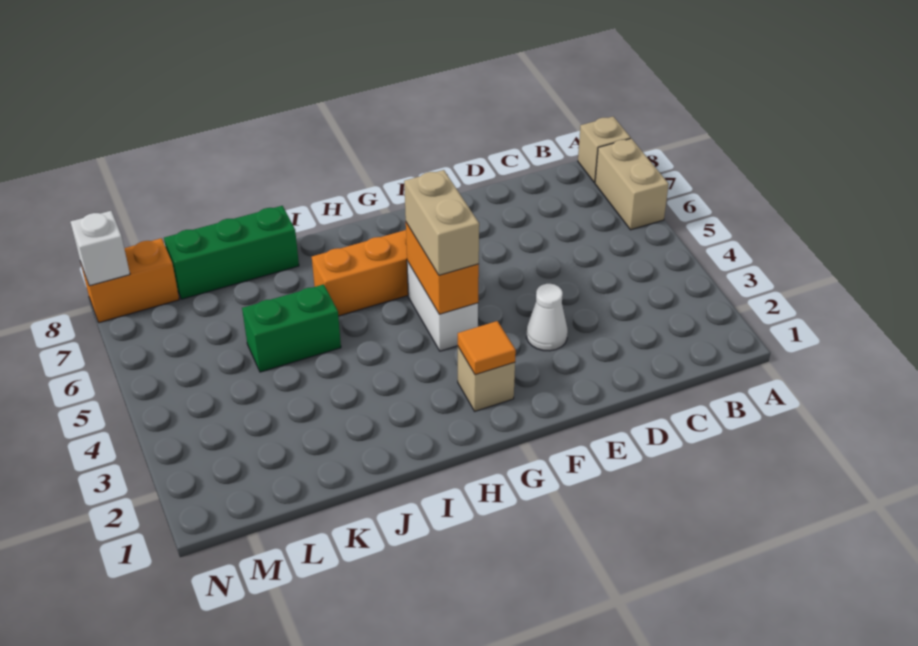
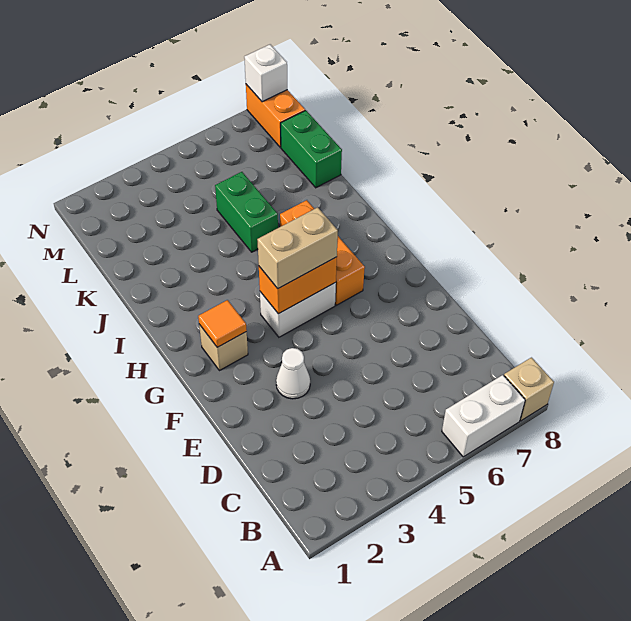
tan 1x2 brick [595,138,669,230] -> white 1x2 brick [442,375,525,457]
green 1x3 brick [164,206,299,299] -> green 1x2 brick [281,110,342,188]

